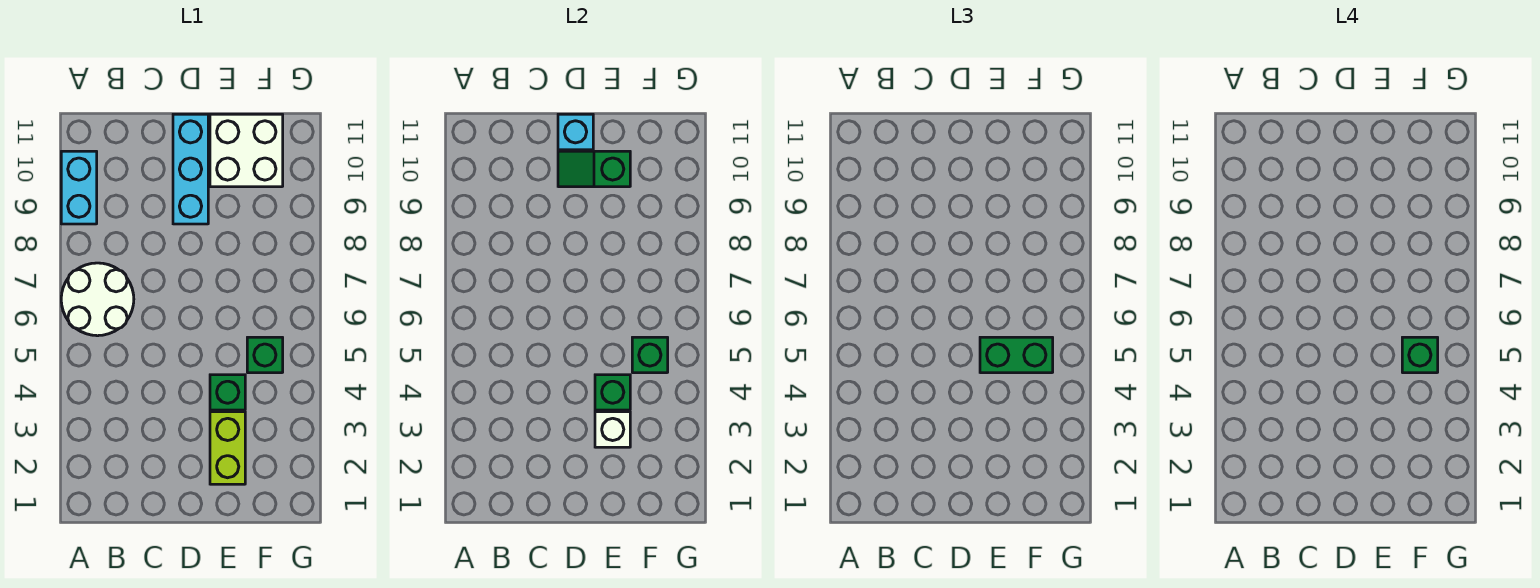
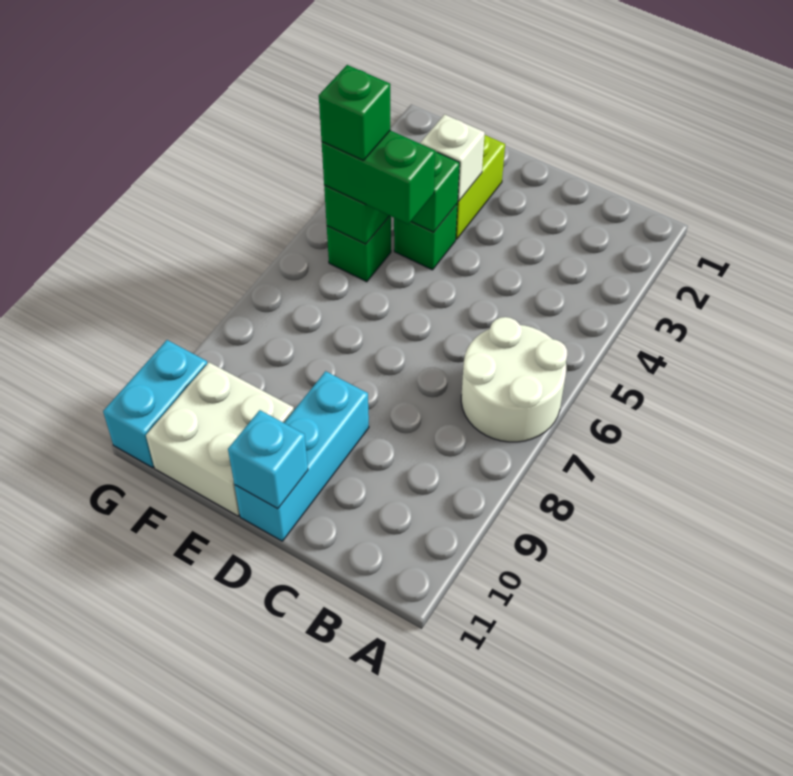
cyan 1x2 brick [61,151,97,224] -> cyan 1x2 brick moved to [103,340,207,468]
green 1x2 slope [558,151,630,187] -> none

